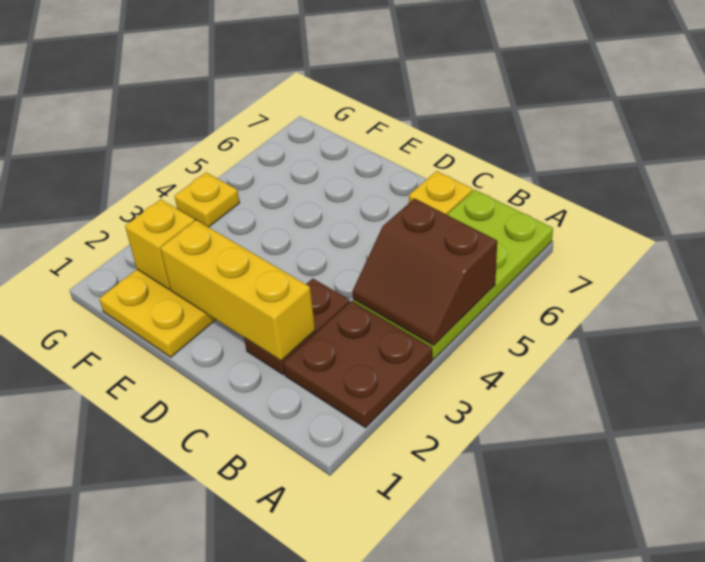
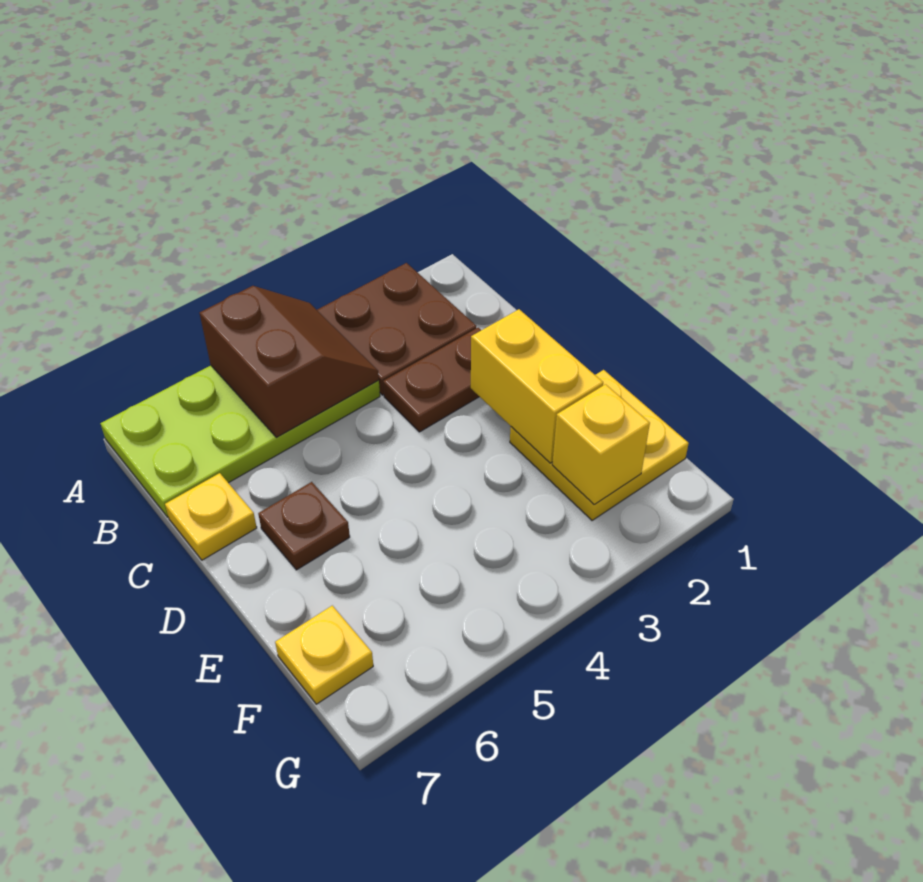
yellow 1x3 brick [161,220,315,361] -> yellow 1x2 brick [471,309,603,463]
none -> brown 1x1 plate [258,482,350,570]
yellow 1x1 plate [175,172,240,227] -> yellow 1x1 plate moved to [275,606,373,704]

